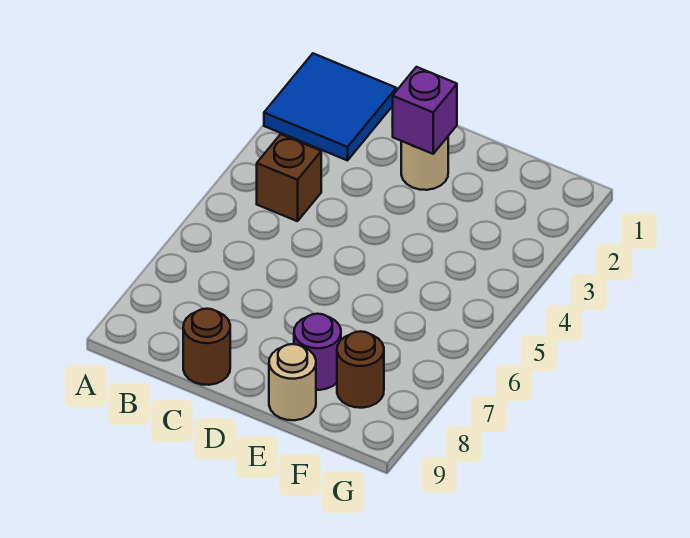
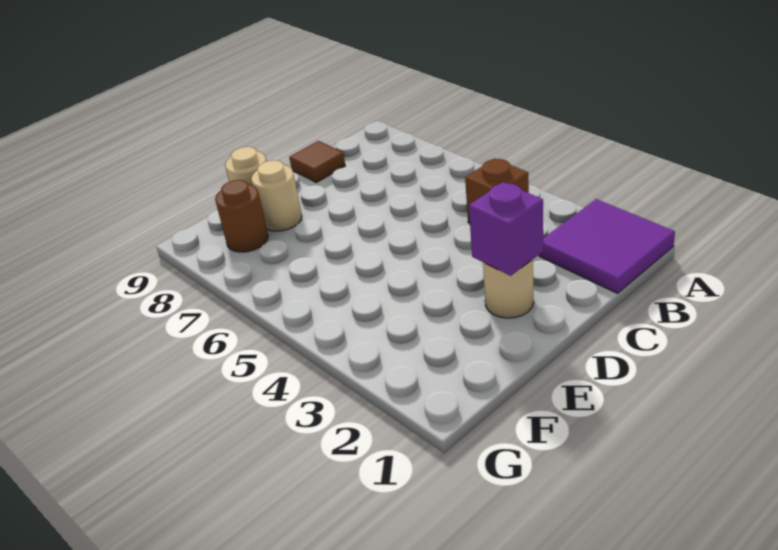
blue 2x2 tile [264,53,396,161] -> purple 2x2 tile [539,199,675,293]
brown 1x1 round brick [183,309,230,385] -> brown 1x1 tile [289,141,345,183]
purple 1x1 round brick [294,314,341,390] -> tan 1x1 round brick [251,160,302,231]

